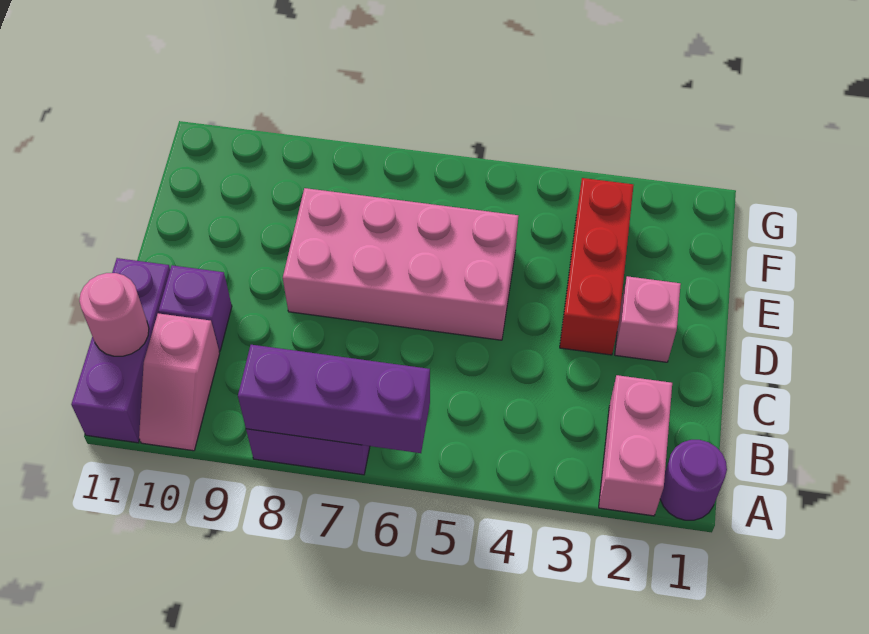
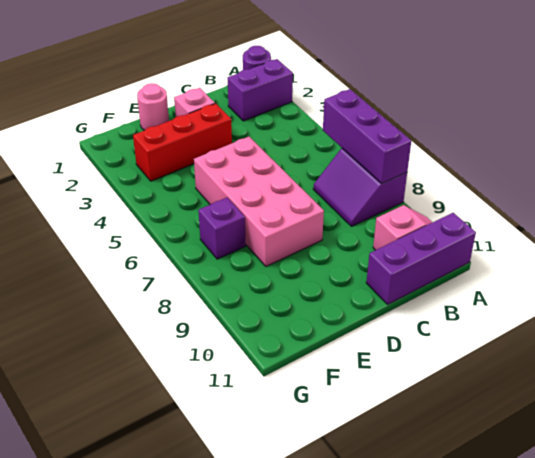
pink 1x2 brick [599,375,672,516] -> purple 1x2 brick [227,59,293,121]
pink 1x1 round brick [79,273,149,356] -> pink 1x1 round brick moved to [137,83,169,130]
purple 1x1 brick [159,265,232,351] -> purple 1x1 brick moved to [198,198,246,259]

